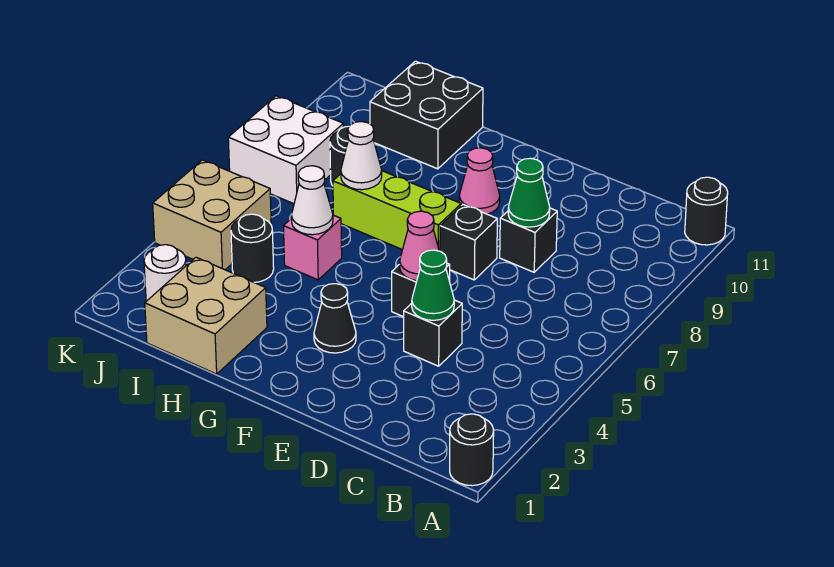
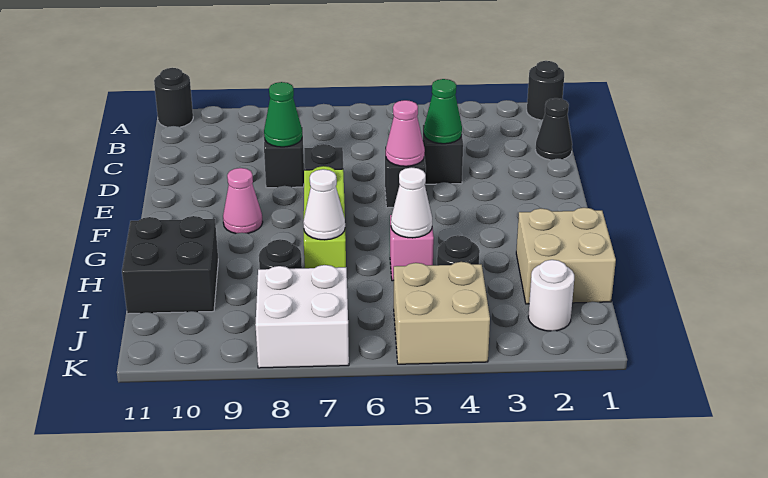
black 1x1 cone [314,284,356,353] -> black 1x1 cone moved to [535,98,572,160]

